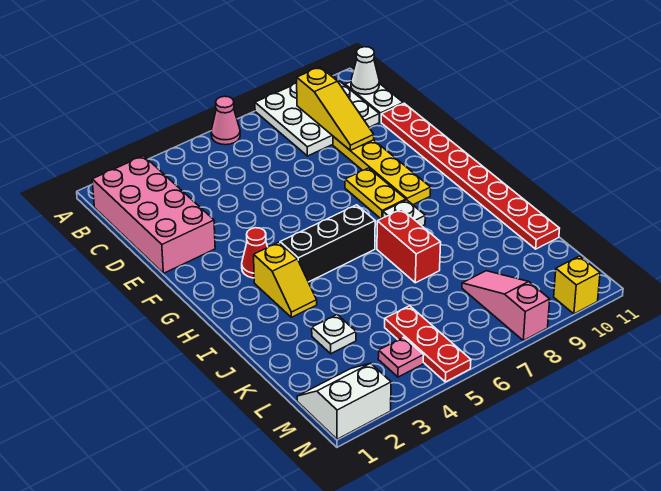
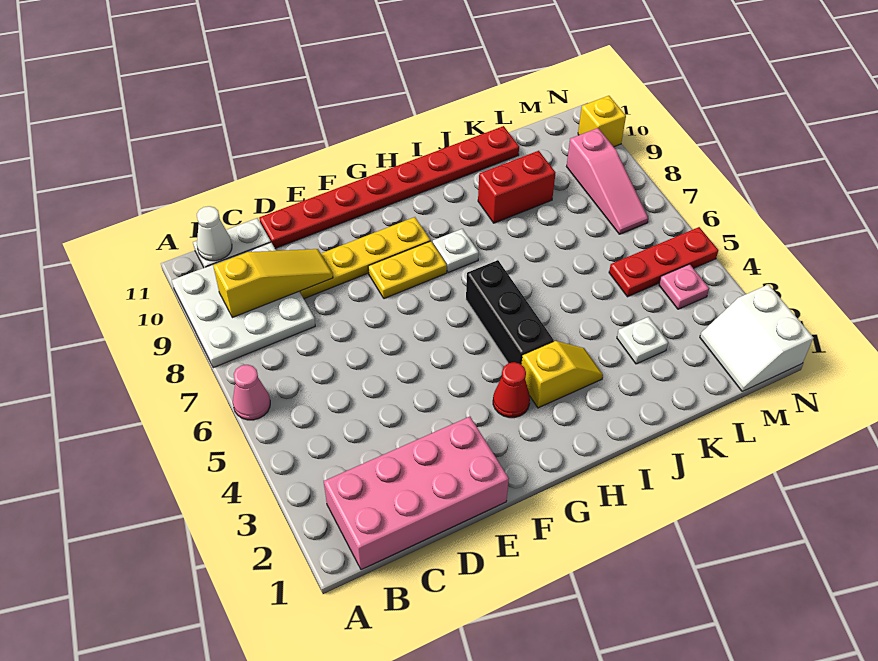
red 1x2 brick [377,209,441,283] -> red 1x2 brick moved to [478,151,555,223]
pink 1x3 slope [462,271,550,341] -> pink 1x3 slope turned to [567,128,648,234]

